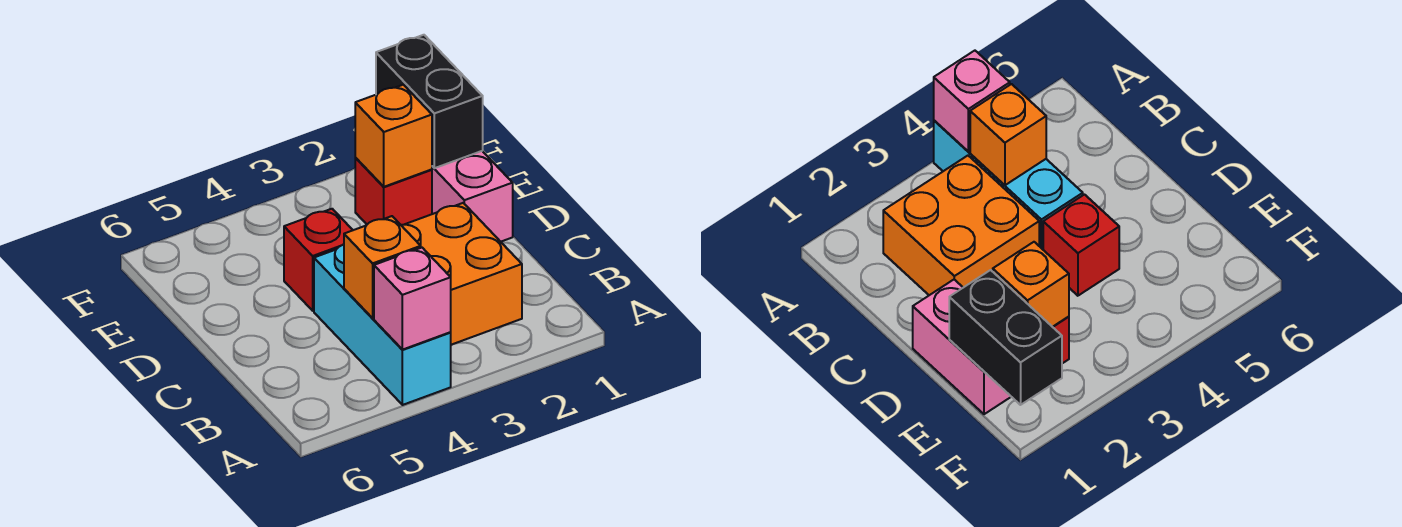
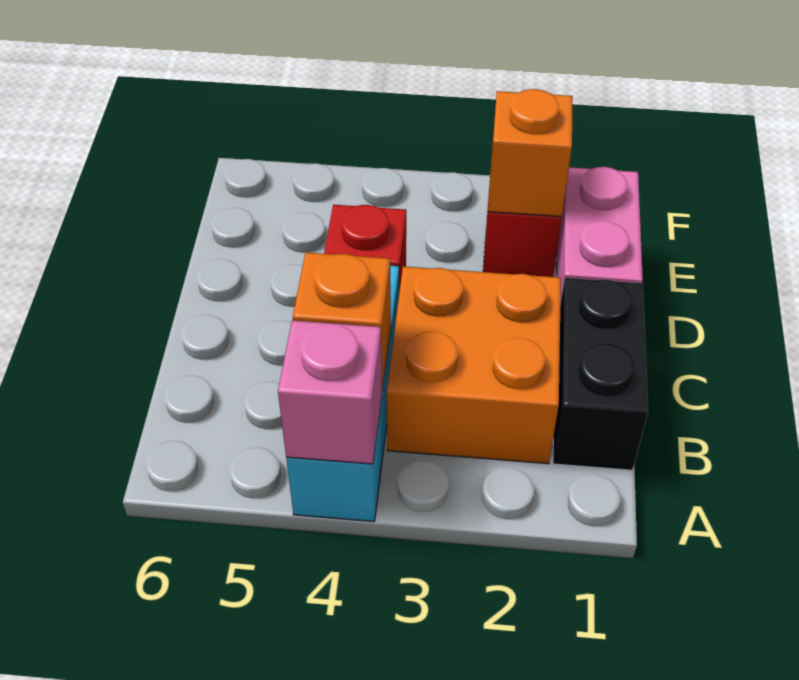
black 1x2 brick [376,35,483,168] -> black 1x2 brick moved to [553,278,648,470]

